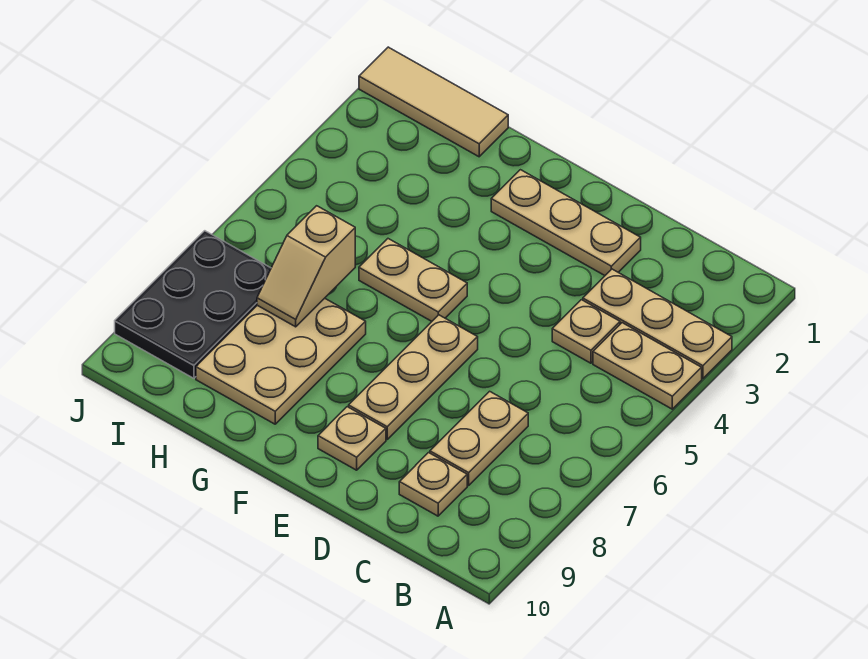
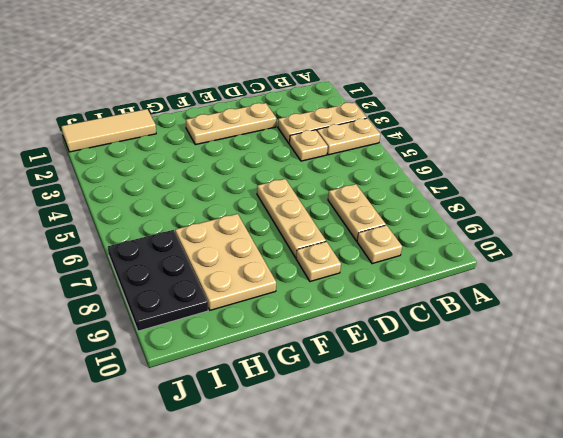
tan 1x2 plate [359,239,467,321] -> none
tan 1x2 slope [257,206,355,327] -> none

